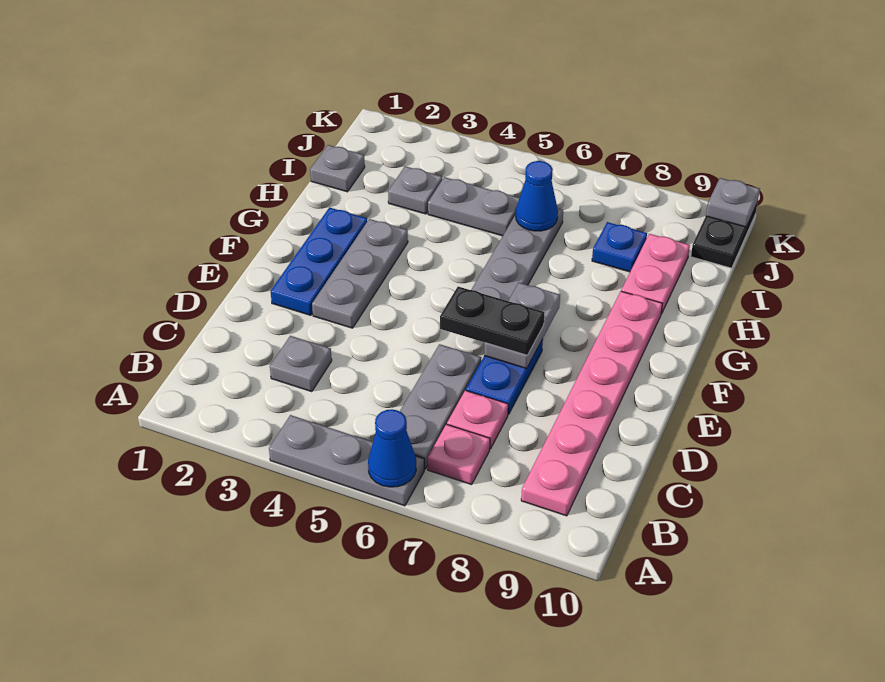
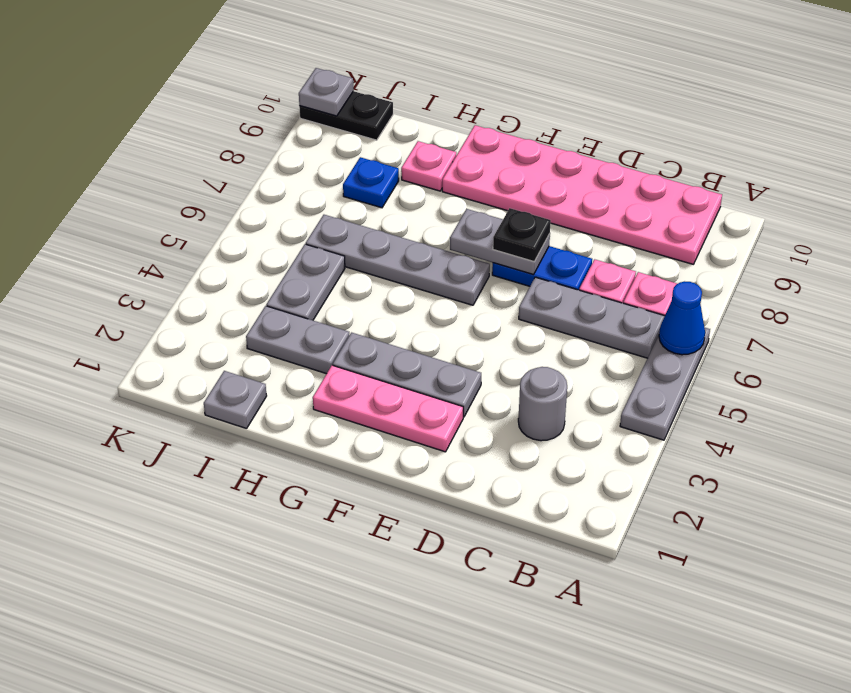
pink 1x6 plate [521,291,662,516] -> pink 2x6 plate [442,125,722,264]
grey 1x1 plate [270,336,332,392] -> grey 1x1 round brick [518,367,567,441]
blue 1x3 plate [271,208,367,315] -> pink 1x3 plate [313,365,463,452]
black 1x2 plate [440,287,544,355] -> black 1x1 plate [493,208,551,261]
pink 1x2 plate [621,234,690,314] -> pink 1x1 plate [401,141,456,191]
grey 1x1 plate [388,166,442,214] -> grey 1x2 plate [246,306,349,374]
blue 1x1 cone [516,161,558,231] -> none

